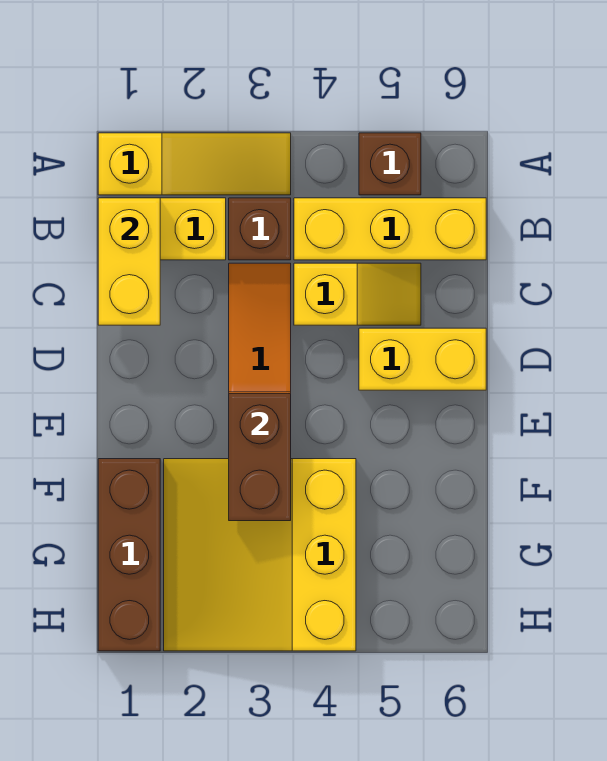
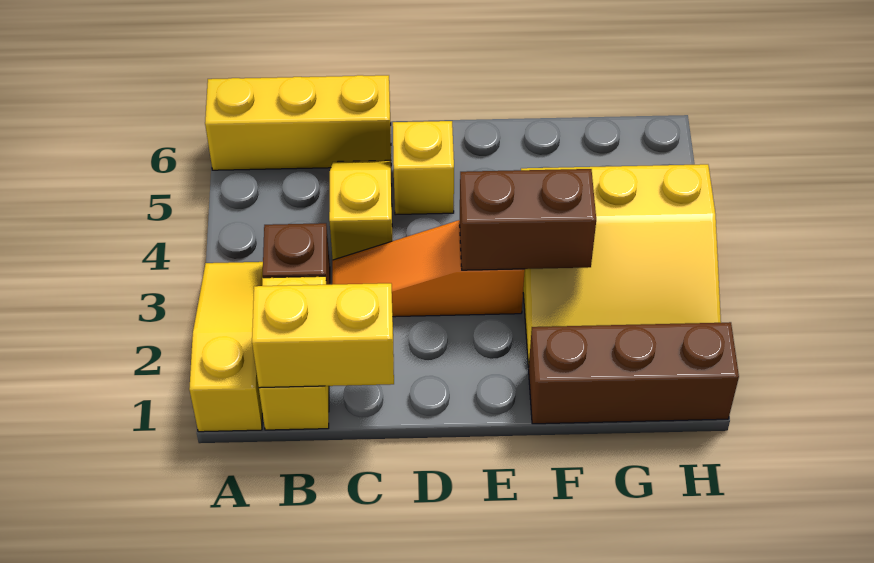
brown 1x1 brick [359,133,421,195] -> none
yellow 1x3 brick [294,198,486,260] -> yellow 1x3 brick turned to [205,75,391,170]
yellow 1x2 brick [359,328,486,390] -> yellow 1x1 brick [393,121,454,215]

